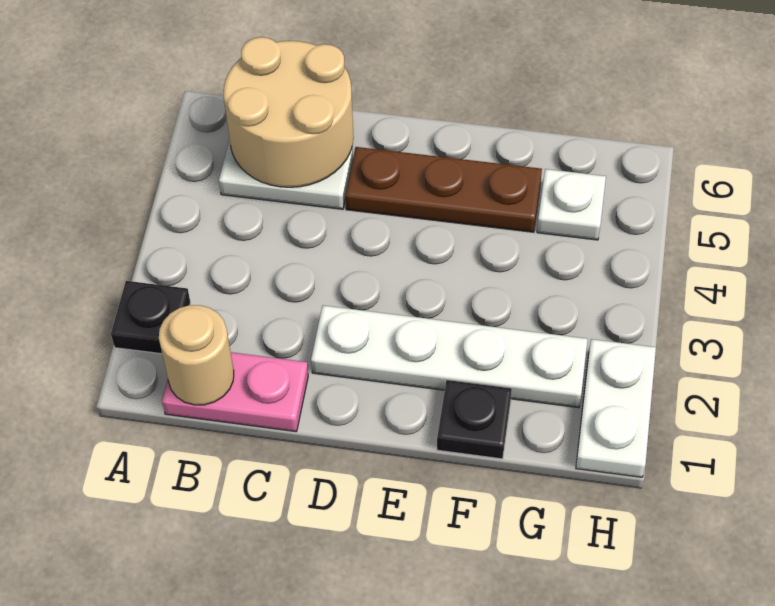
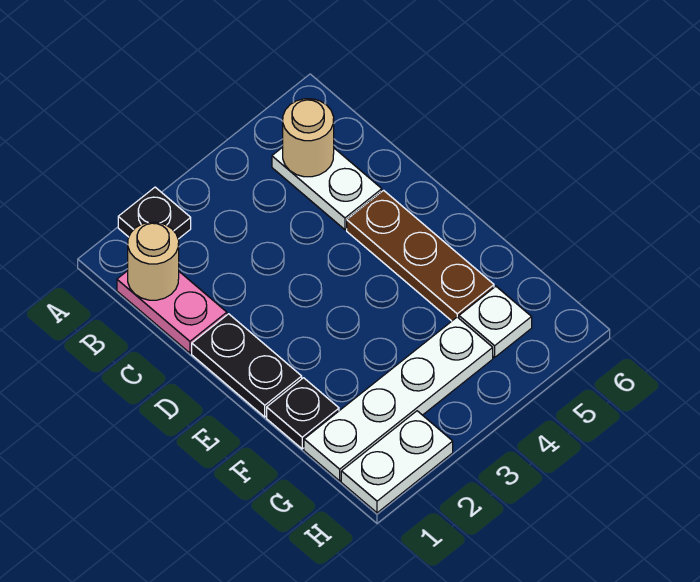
tan 2x2 round brick [223,37,353,187] -> tan 1x1 round brick [283,99,334,177]
none -> black 1x2 plate [192,314,302,417]
white 1x4 plate [311,305,588,408] -> white 1x4 plate turned to [304,317,493,481]

